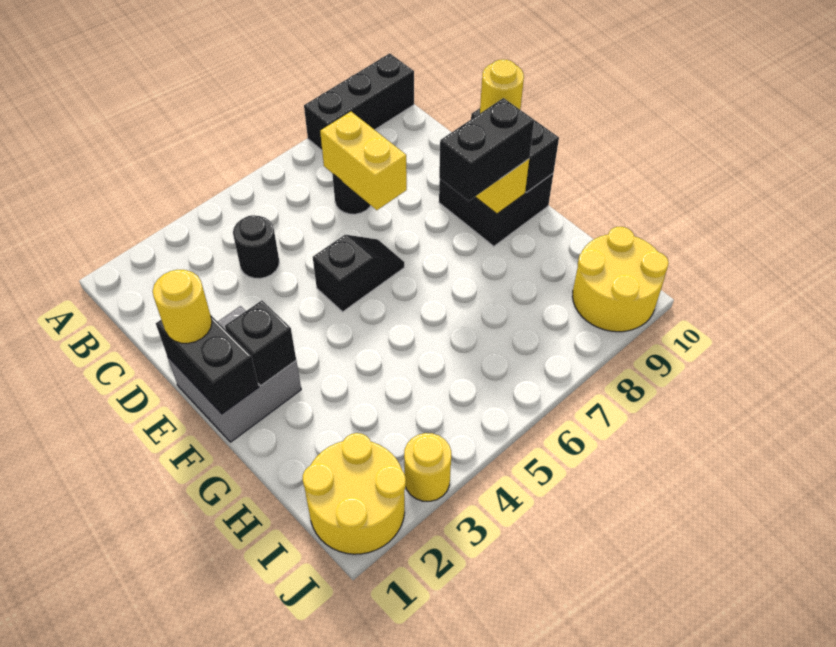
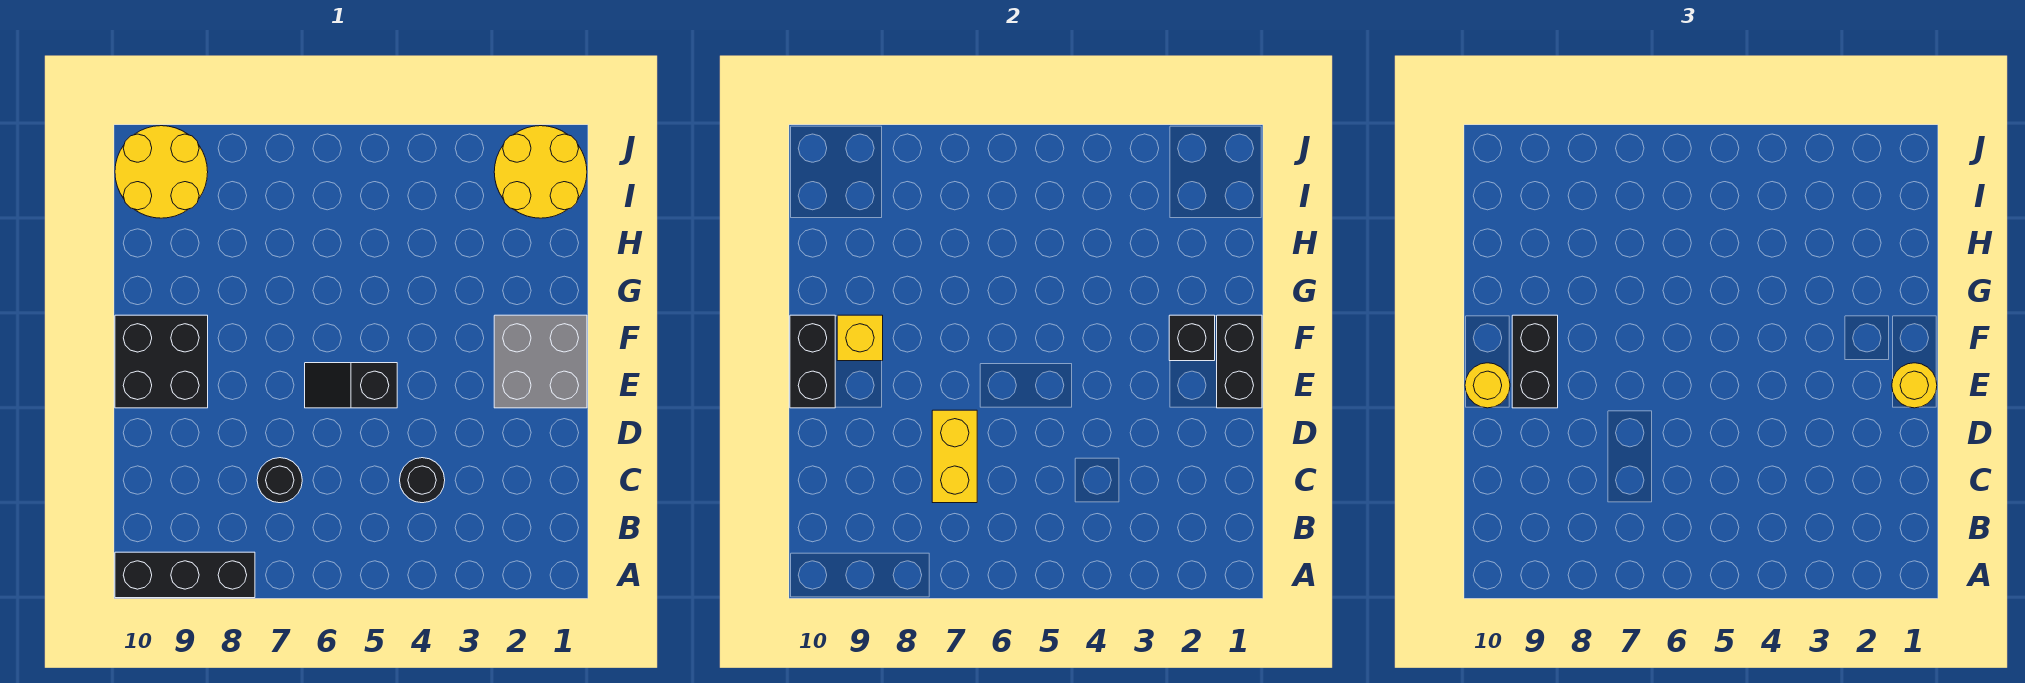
black 1x2 brick [439,98,534,201] -> black 1x2 brick turned to [1512,315,1558,408]
yellow 1x1 round brick [404,433,451,501] -> none

